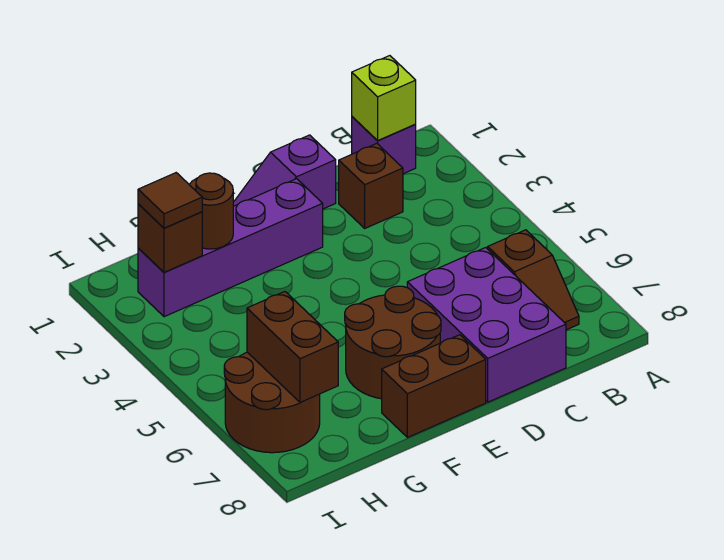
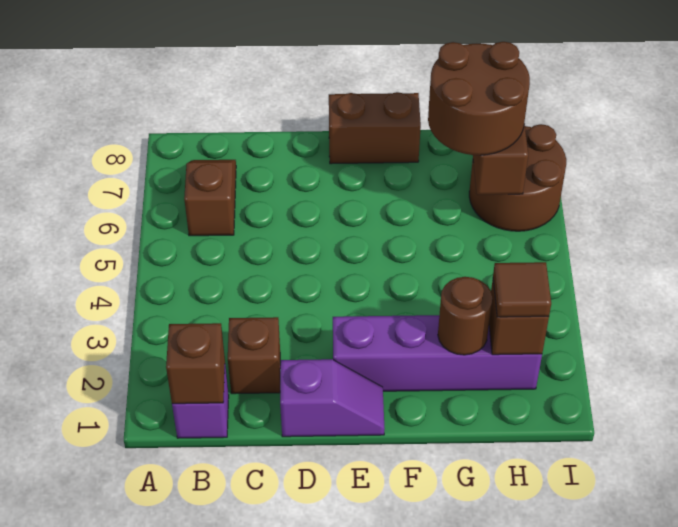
lime 1x1 brick [352,56,416,141] -> brown 1x1 brick [166,323,225,404]
purple 2x3 brick [407,247,566,402] -> none
brown 2x2 round brick [345,286,441,399] -> brown 2x2 round brick moved to [428,42,530,155]

